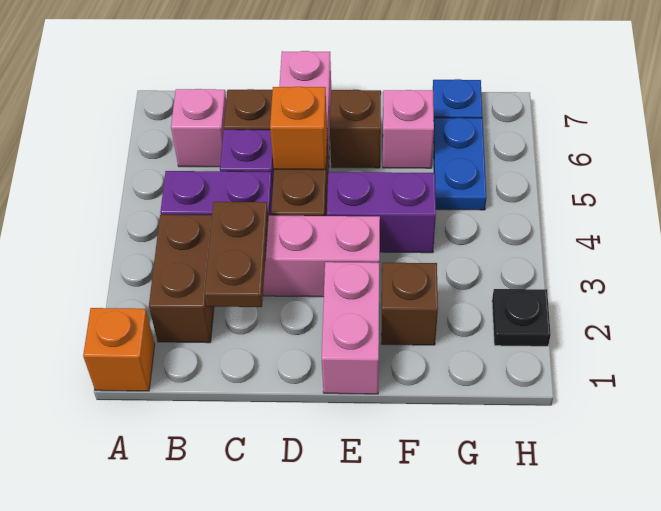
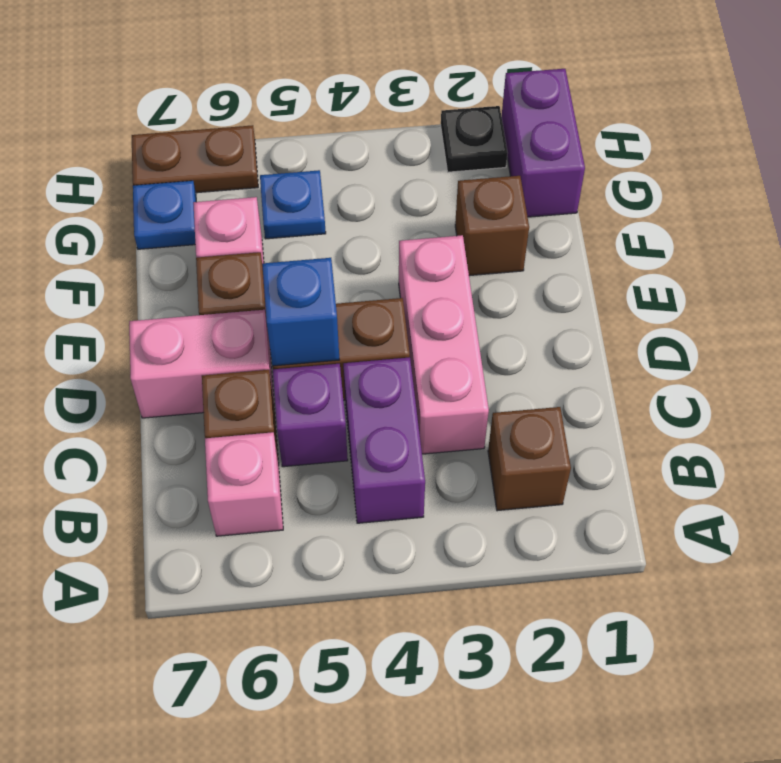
orange 1x1 brick [83,308,155,391] -> none
brown 1x2 brick [149,215,214,343] -> brown 1x1 brick [488,407,571,511]
brown 1x2 plate [204,202,269,307] -> brown 1x2 plate moved to [132,125,258,193]
orange 1x1 brick [270,87,327,170] -> blue 1x1 brick [262,258,339,366]
pink 1x2 brick [322,262,379,394] -> none
purple 1x2 brick [327,172,436,253] -> purple 1x2 brick moved to [501,69,585,217]
blue 1x2 plate [433,118,487,210] -> blue 1x1 plate [260,170,326,239]

